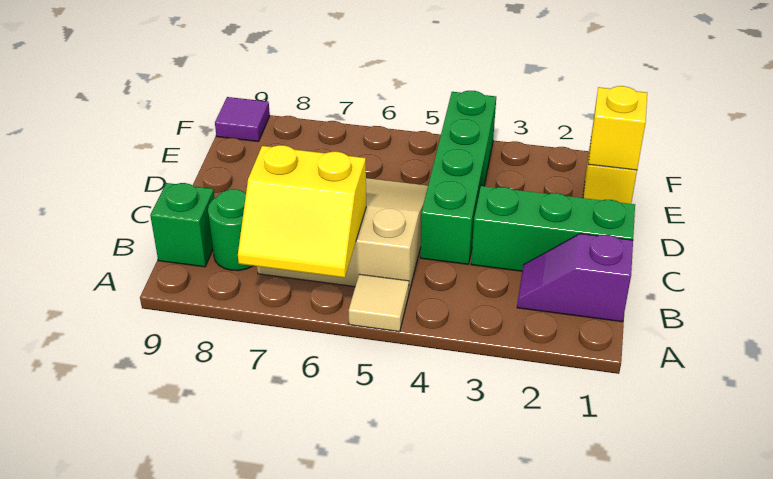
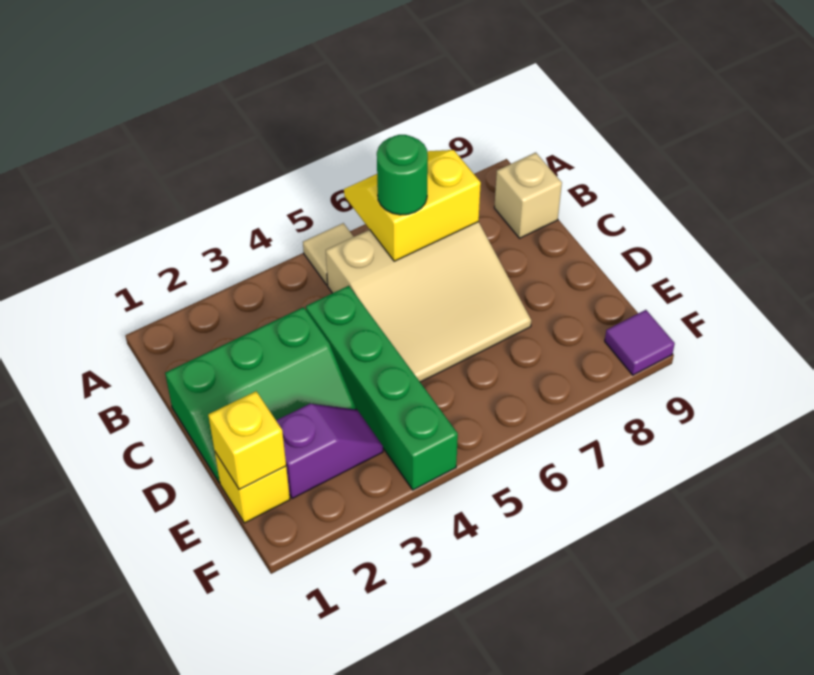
purple 1x2 slope [517,234,633,322] -> purple 1x2 slope moved to [276,404,383,498]
green 1x1 round brick [208,189,252,271] -> green 1x1 round brick moved to [377,135,428,215]
green 1x1 brick [150,183,215,267] -> tan 1x1 brick [494,153,562,238]

